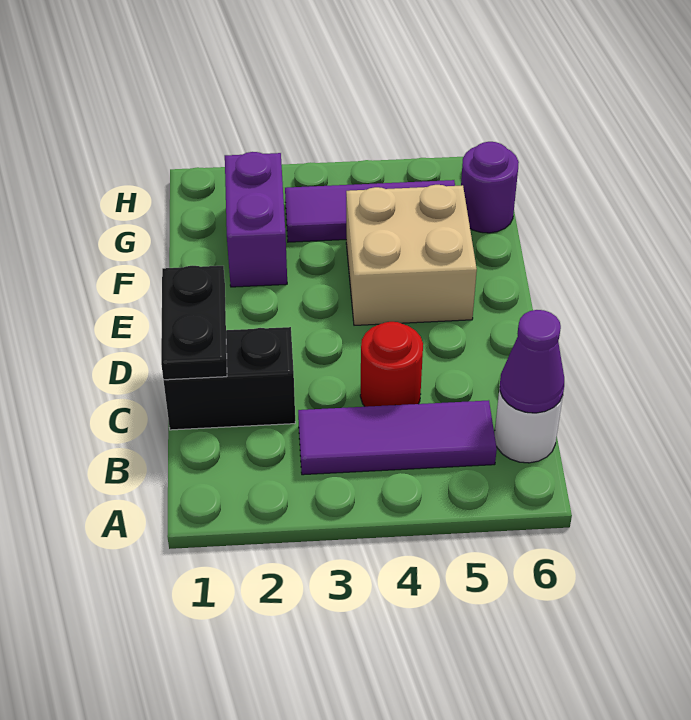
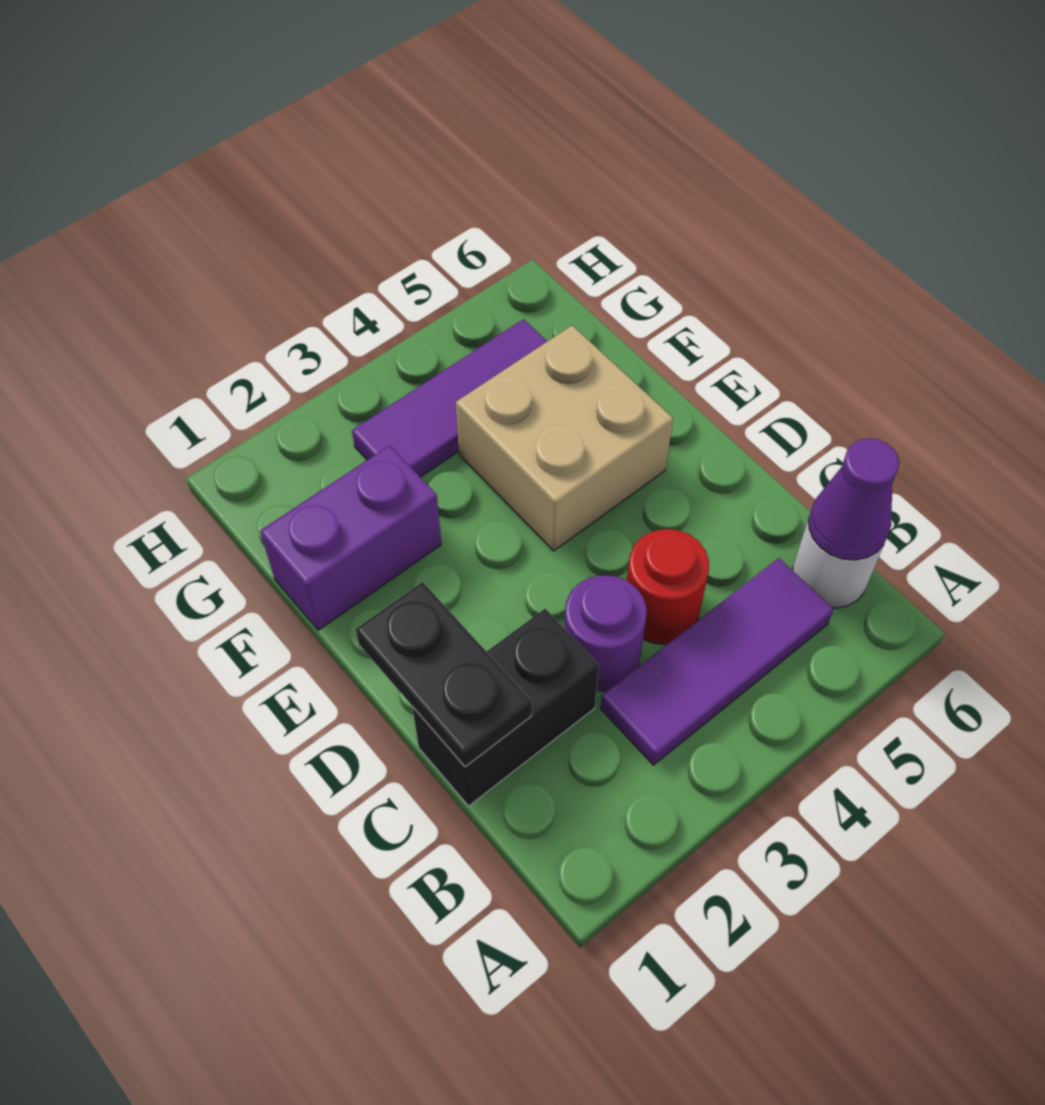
purple 1x2 brick [225,152,287,287] -> purple 1x2 brick turned to [260,445,441,630]
purple 1x1 round brick [461,142,519,233] -> purple 1x1 round brick moved to [564,575,647,691]

